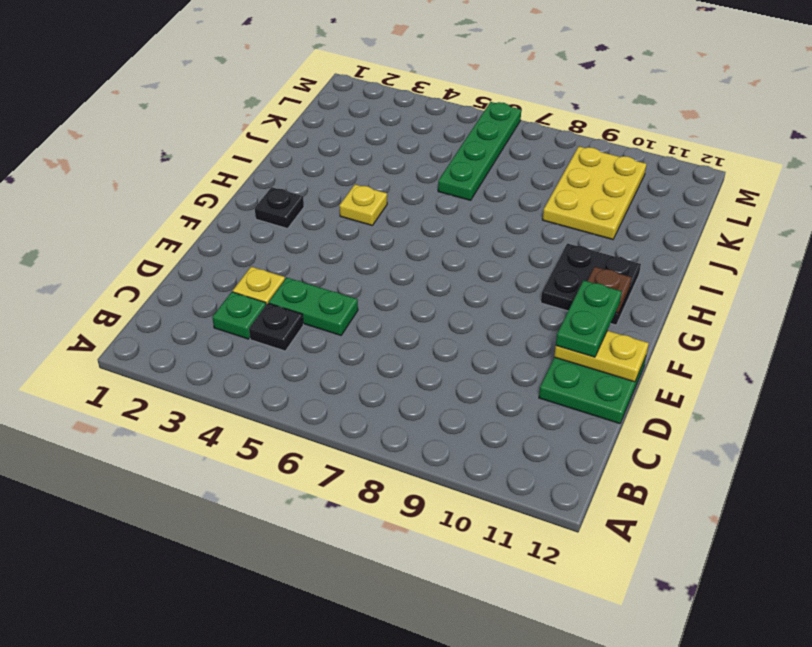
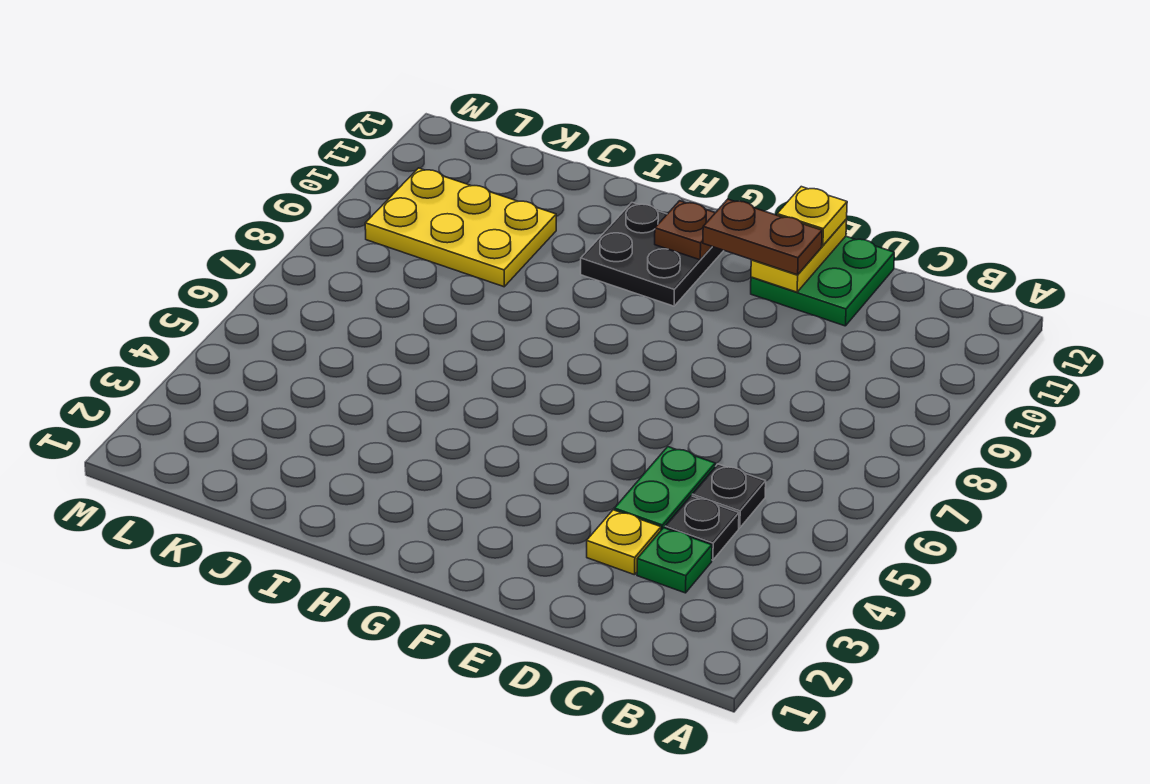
green 1x2 plate [556,280,622,357] -> brown 1x2 plate [703,199,822,275]
black 1x1 plate [255,187,304,228] -> black 1x1 plate moved to [692,464,766,528]
yellow 1x1 plate [339,184,387,225] -> yellow 1x1 plate moved to [777,187,847,246]
green 1x4 plate [438,102,521,200] -> none

